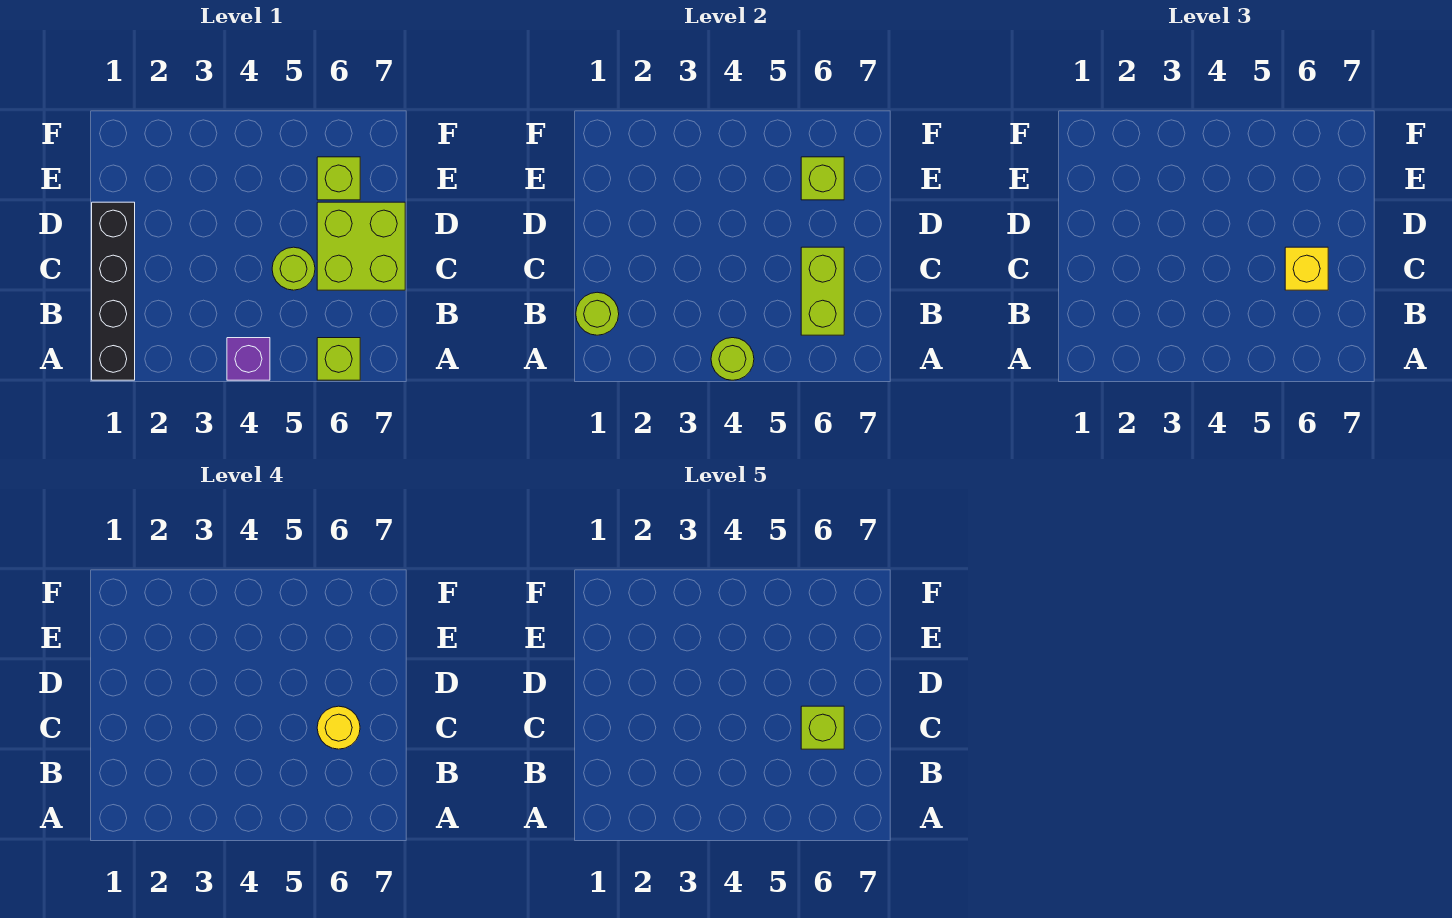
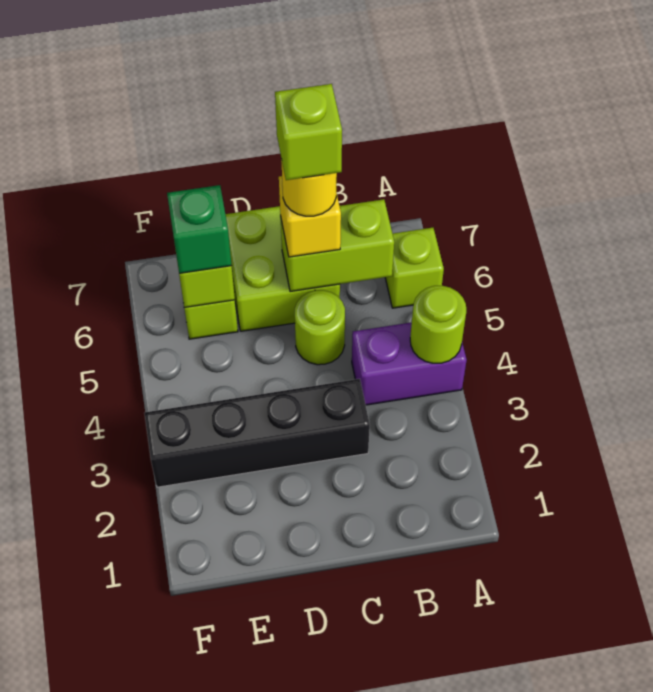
black 1x4 brick [92,202,135,380] -> black 1x4 brick moved to [144,379,370,487]
purple 1x1 brick [227,338,270,380] -> purple 1x2 brick [352,322,467,405]
lime 1x1 round brick [576,292,619,335] -> none
none -> green 1x1 brick [167,185,232,273]

